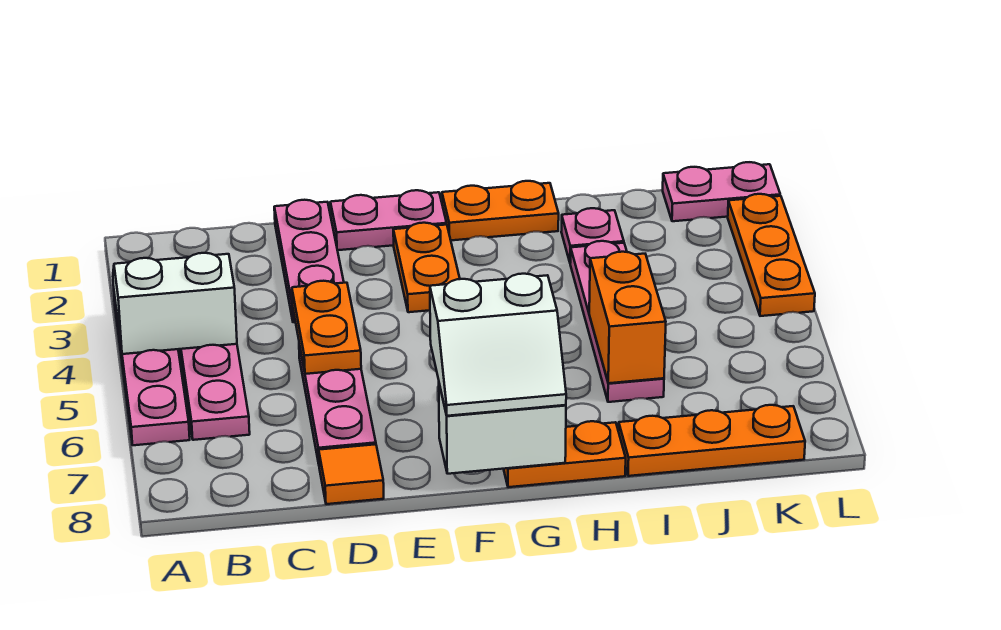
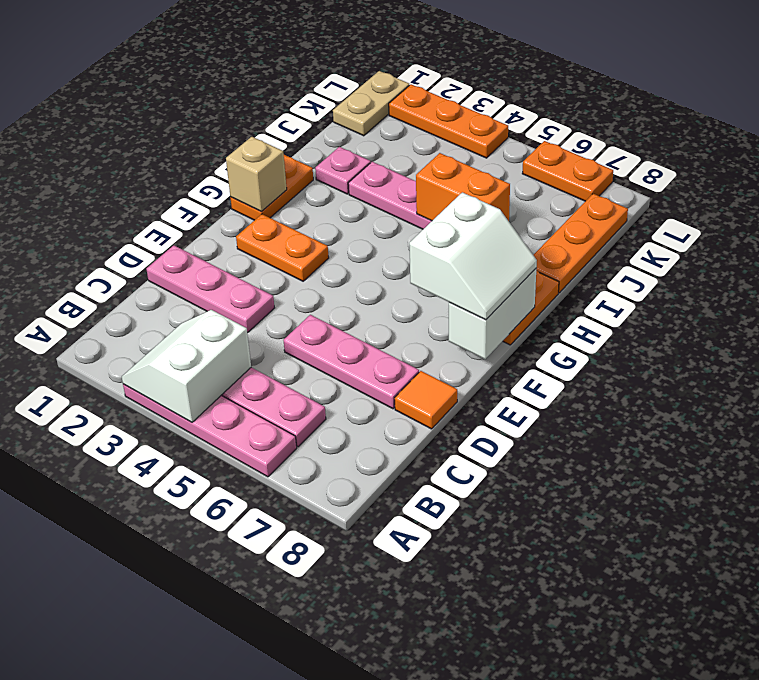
orange 1x2 plate [292,281,361,374] -> orange 1x2 plate moved to [522,141,613,201]
pink 1x2 plate [330,190,447,250] -> none
none -> tan 1x1 brick [226,137,287,212]
pink 1x2 plate [663,162,780,221] -> tan 1x2 plate [333,71,409,136]

